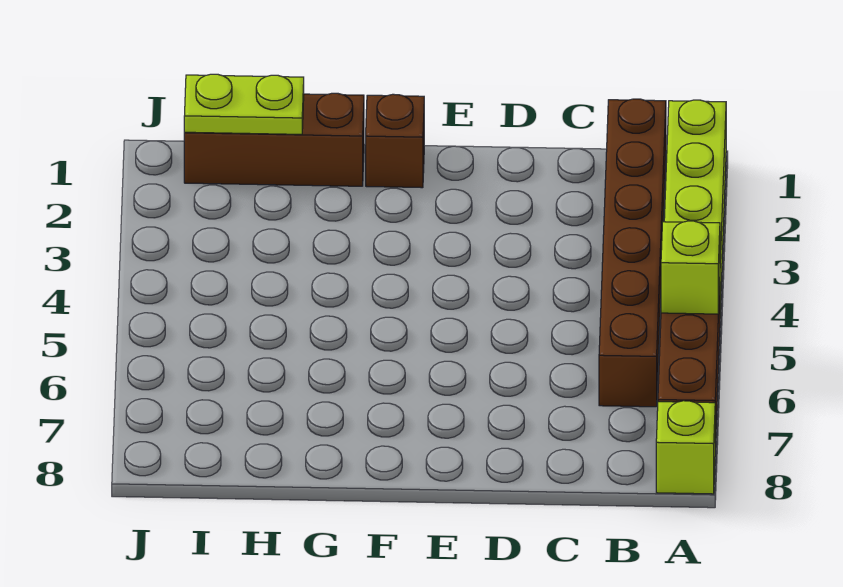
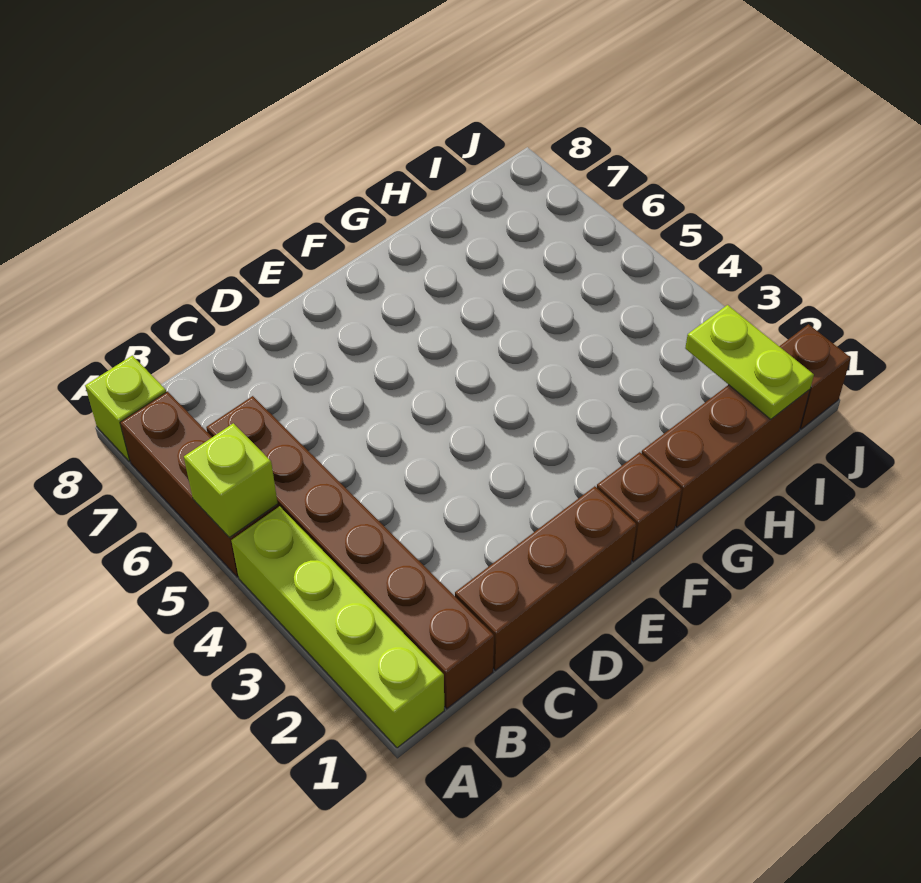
none -> brown 1x3 brick [455,486,637,670]
lime 1x2 plate [184,74,304,134] -> lime 1x2 plate turned to [685,305,814,419]
none -> brown 1x1 brick [779,324,851,429]

